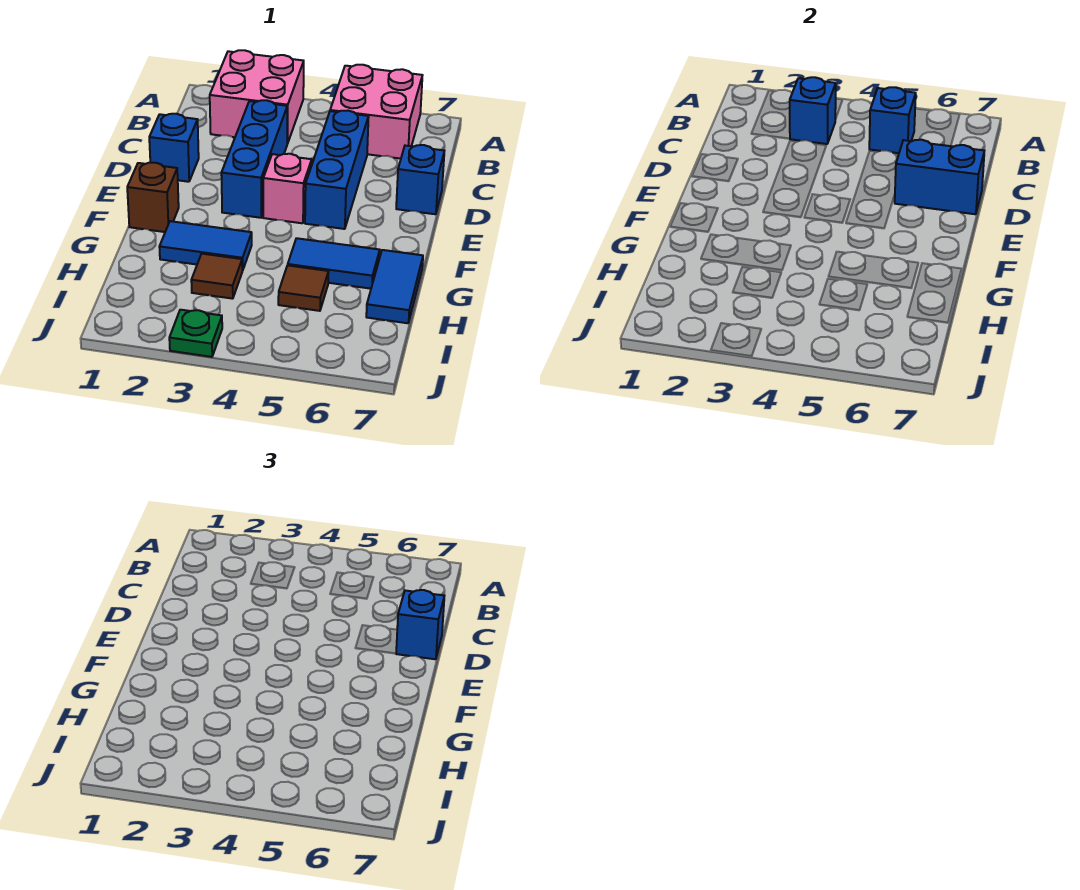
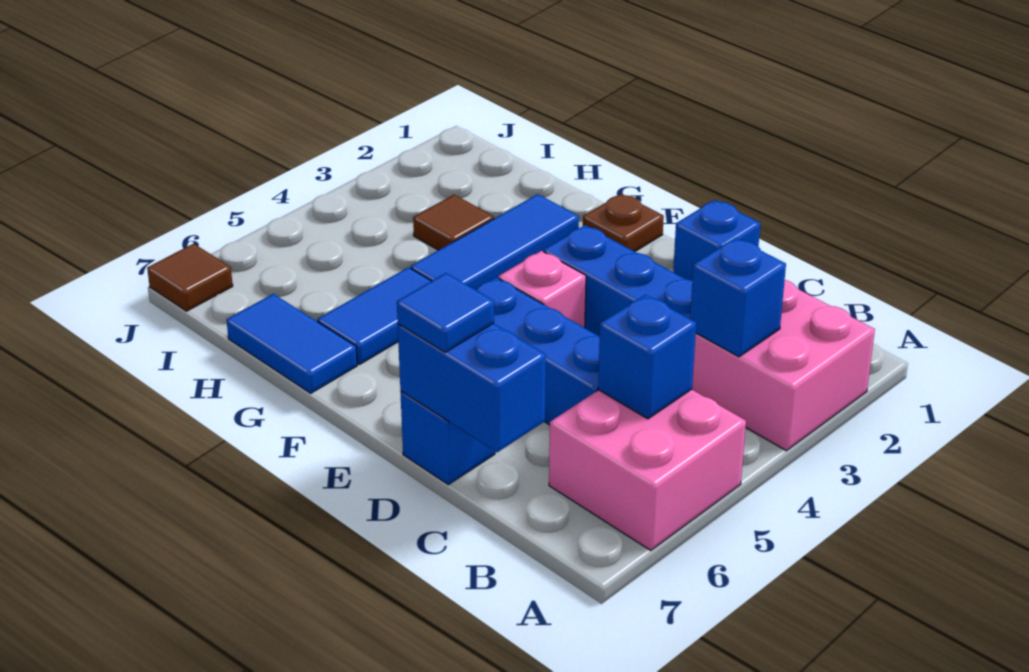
blue 1x2 brick [895,140,984,214] -> blue 1x2 brick turned to [398,323,546,452]
blue 1x1 brick [396,590,444,659] -> blue 1x1 tile [397,273,494,352]
brown 1x1 brick [127,163,179,232] -> brown 1x1 plate [583,194,664,252]
blue 1x2 tile [159,221,252,271] -> blue 1x3 tile [411,194,579,290]
brown 1x1 tile [278,265,329,311] -> brown 1x1 tile moved to [147,244,233,311]
green 1x1 plate [169,310,222,357] -> none

